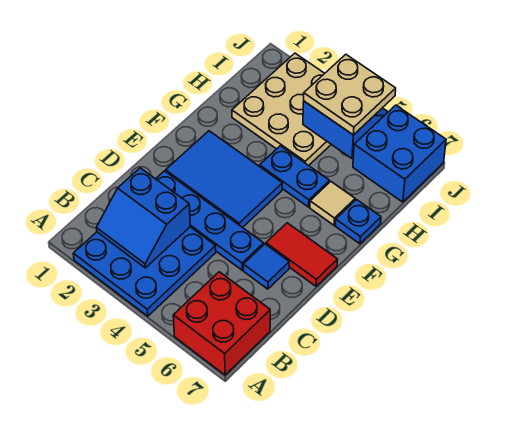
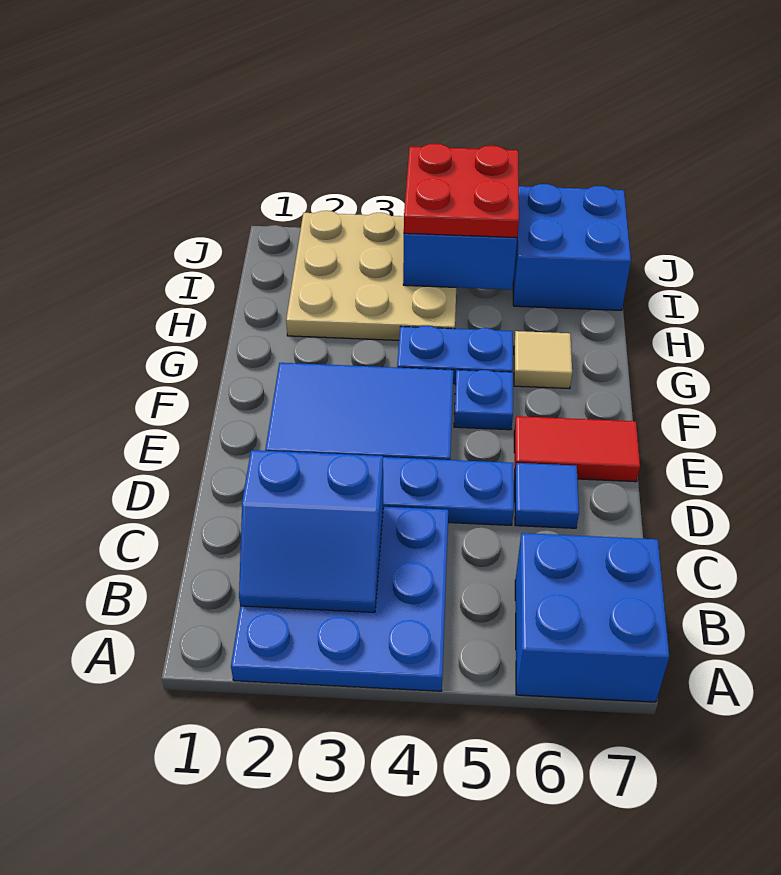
red 2x2 brick [173,272,270,375] -> blue 2x2 brick [515,533,669,702]
blue 1x1 plate [335,200,381,244] -> blue 1x1 plate moved to [454,370,513,430]
tan 2x2 plate [304,54,396,135] -> red 2x2 plate [404,144,519,238]

